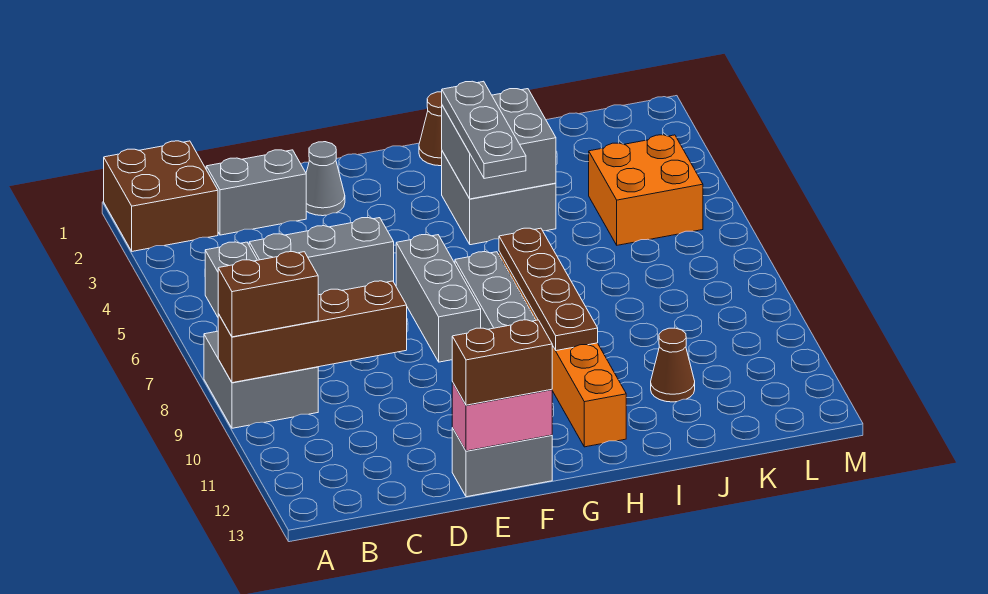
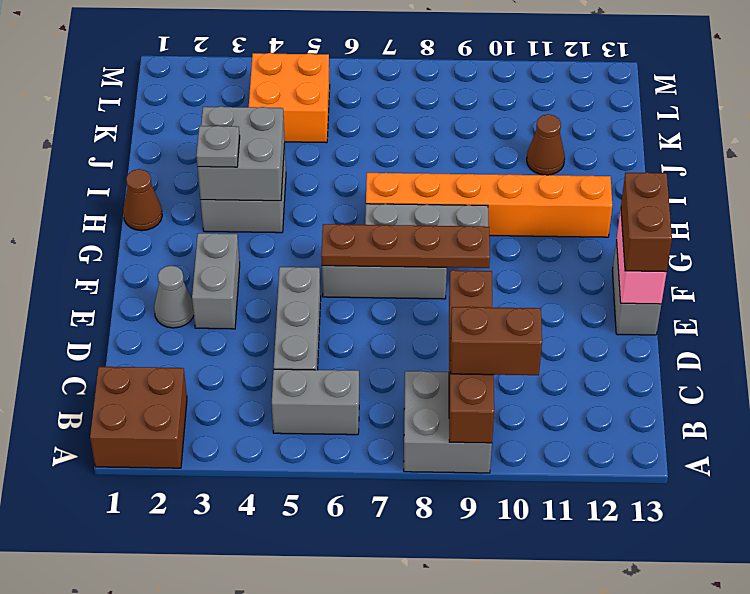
brown 1x2 brick [218,252,318,337] -> brown 1x2 brick turned to [450,307,542,375]
grey 1x2 brick [206,150,306,235] -> grey 1x2 brick moved to [192,233,240,329]
grey 1x3 plate [442,81,526,179] -> grey 1x1 plate [196,126,240,167]
brown 1x4 plate [499,228,598,351] -> brown 1x4 plate moved to [321,224,490,268]

